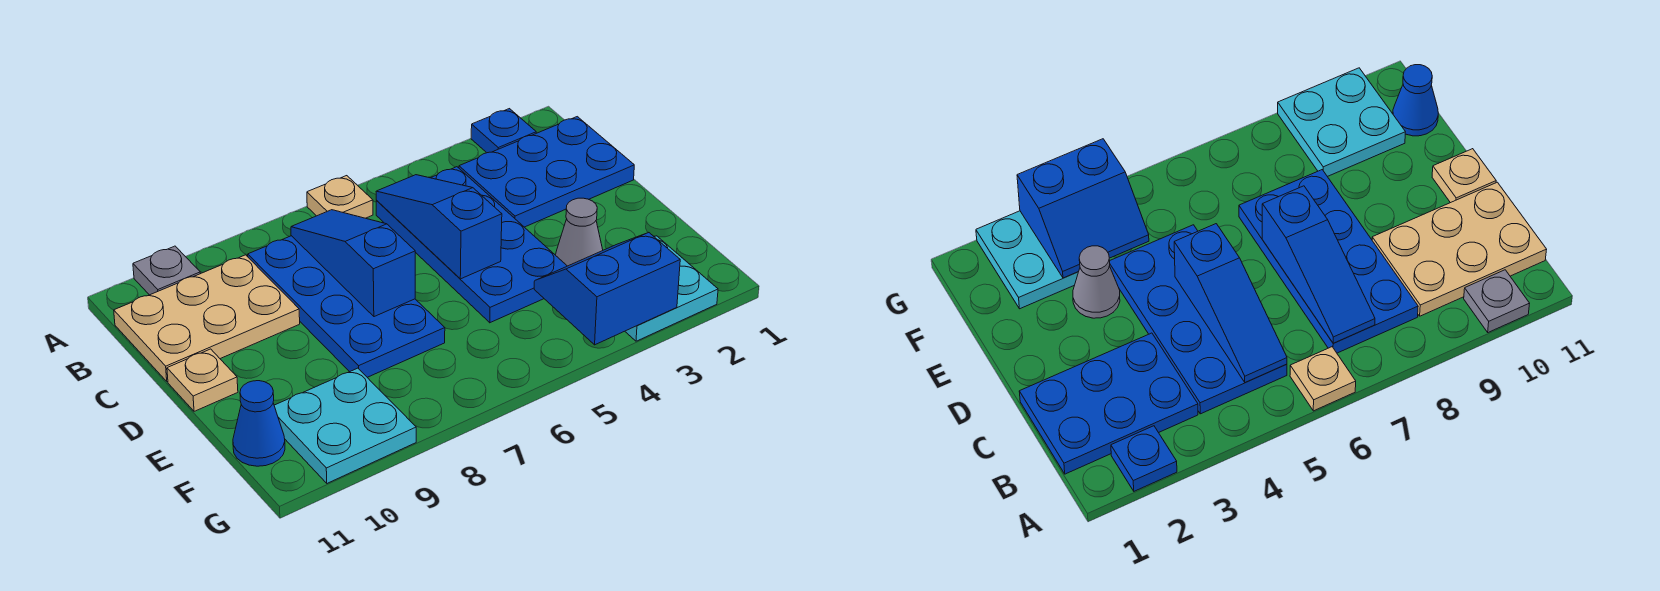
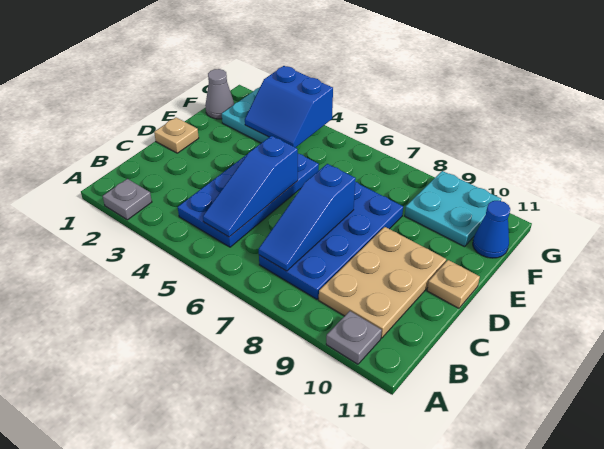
blue 1x1 plate [471,109,536,153] -> grey 1x1 plate [103,179,152,220]
tan 1x1 plate [307,176,373,218] -> tan 1x1 plate moved to [154,118,199,153]
blue 2x3 plate [459,117,634,227] -> none
tan 2x3 plate [114,255,300,381] -> tan 2x3 plate turned to [319,227,446,338]
grey 1x1 cone [556,198,603,266] -> grey 1x1 cone moved to [205,69,234,119]

